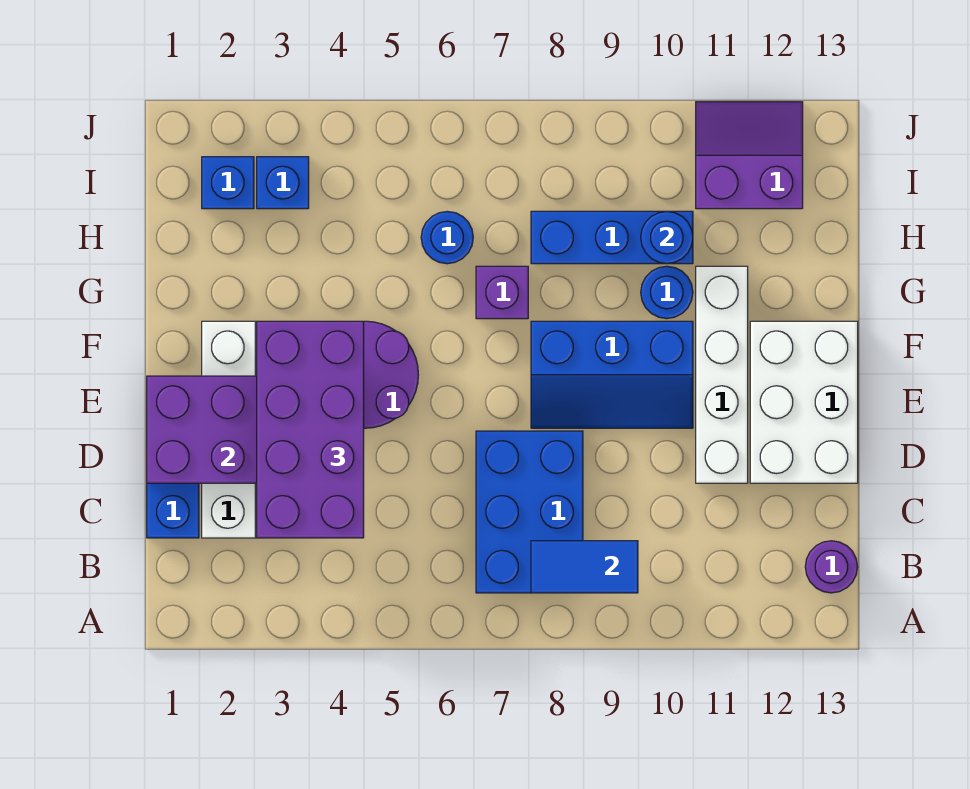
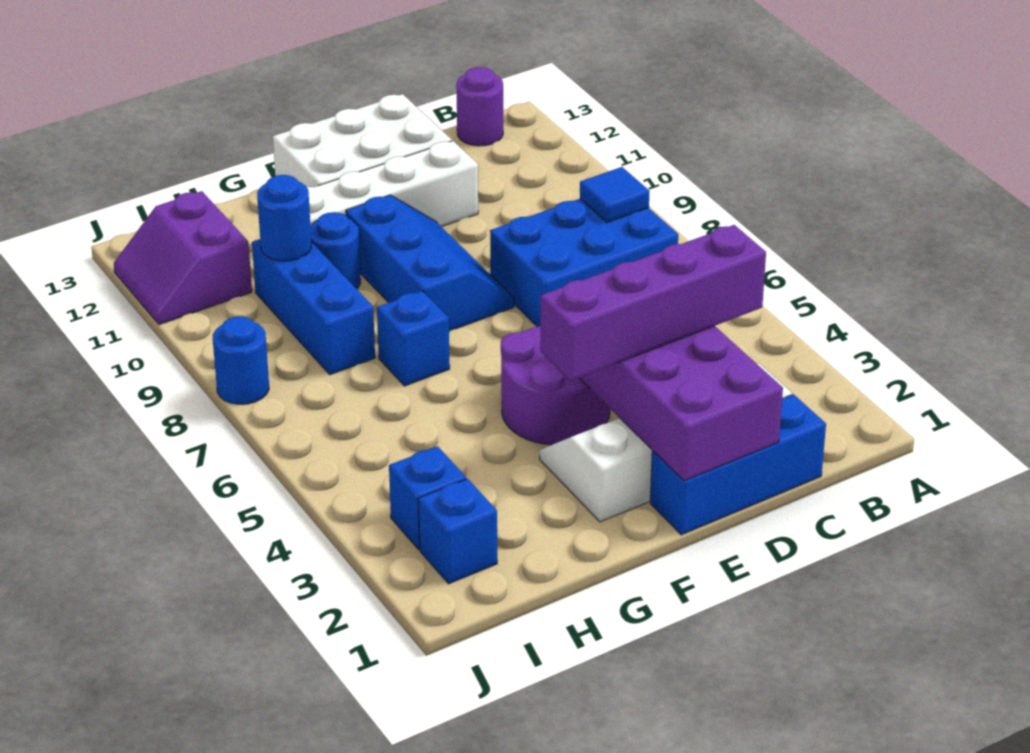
blue 1x2 tile [531,541,638,593] -> blue 1x1 tile [580,167,650,222]
purple 2x4 brick [257,321,364,538] -> purple 1x4 brick [540,225,766,381]
purple 1x1 brick [476,266,528,319] -> blue 1x1 brick [377,291,450,386]
blue 1x1 round brick [421,211,473,264] -> blue 1x1 round brick moved to [213,316,269,404]

